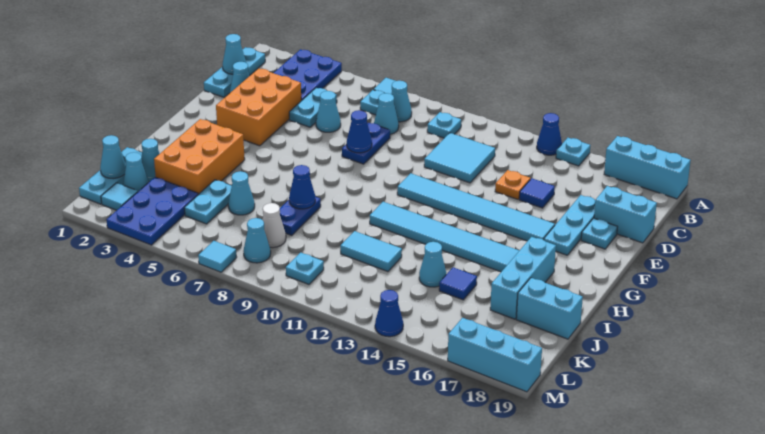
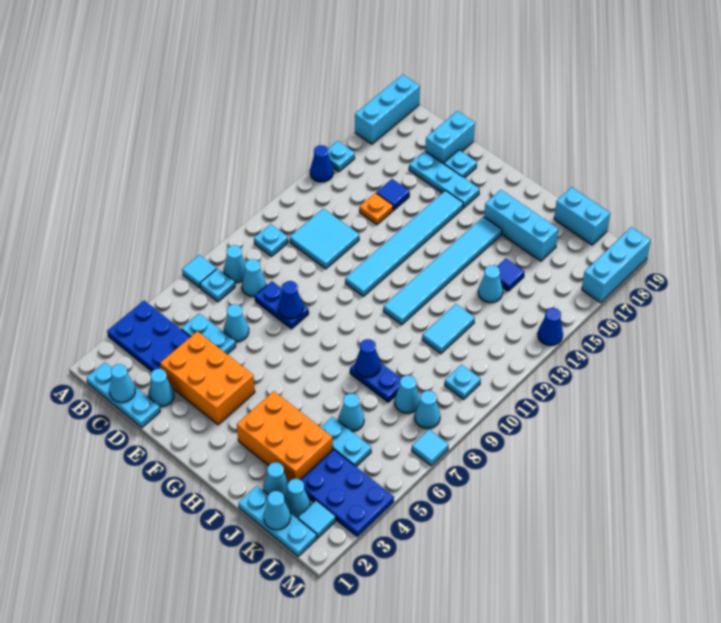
cyan 1x2 brick [516,278,583,339] -> cyan 1x2 brick turned to [554,187,610,245]
white 1x1 cone [262,203,286,248] -> cyan 1x1 cone [395,375,420,413]

